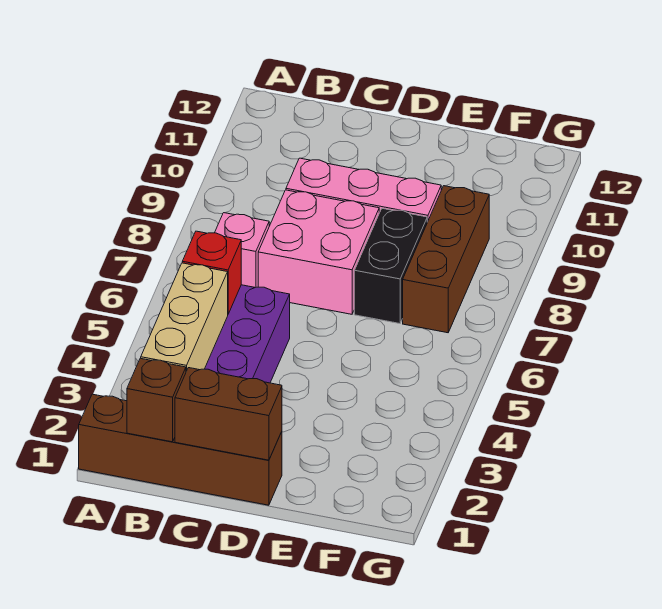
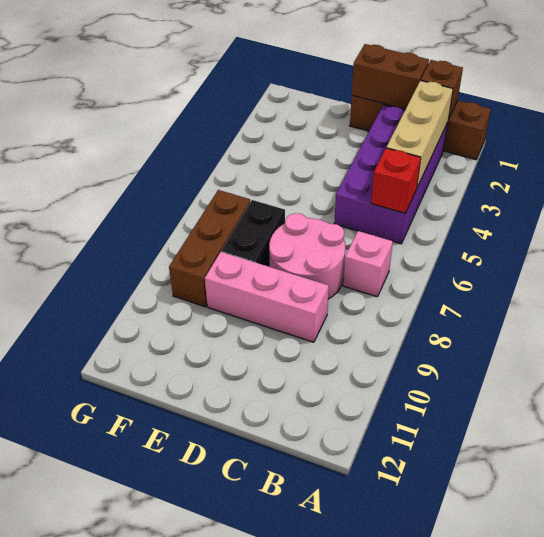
pink 2x2 brick [258,190,379,314] -> pink 2x2 round brick [269,213,345,299]

